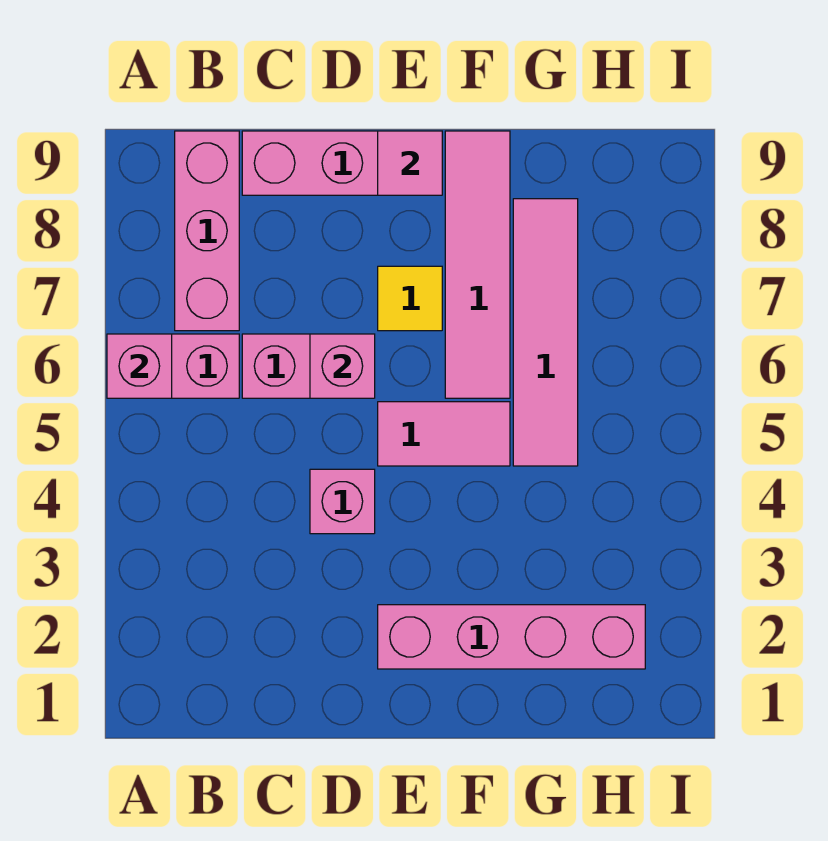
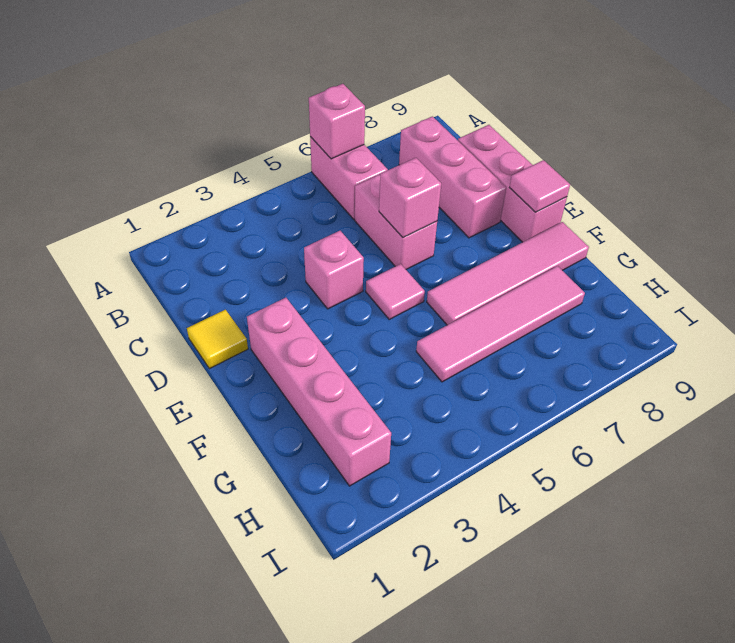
pink 1x3 brick [175,131,239,331] -> pink 1x3 brick turned to [399,116,506,238]
pink 1x2 tile [378,402,510,466] -> pink 1x1 tile [366,264,425,319]
yellow 1x1 tile [378,266,442,331] -> yellow 1x1 tile moved to [187,310,248,369]

